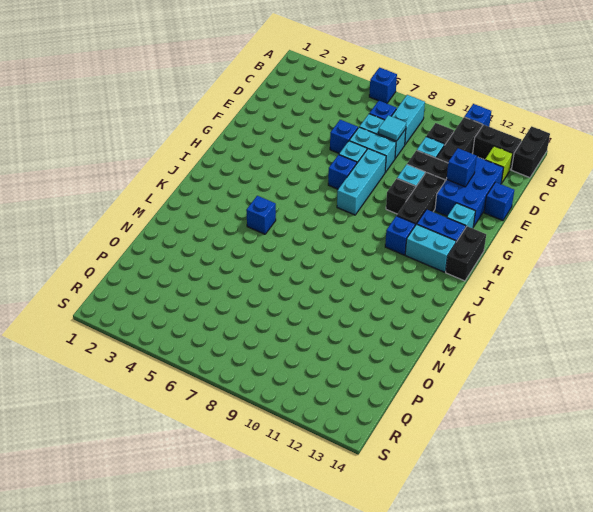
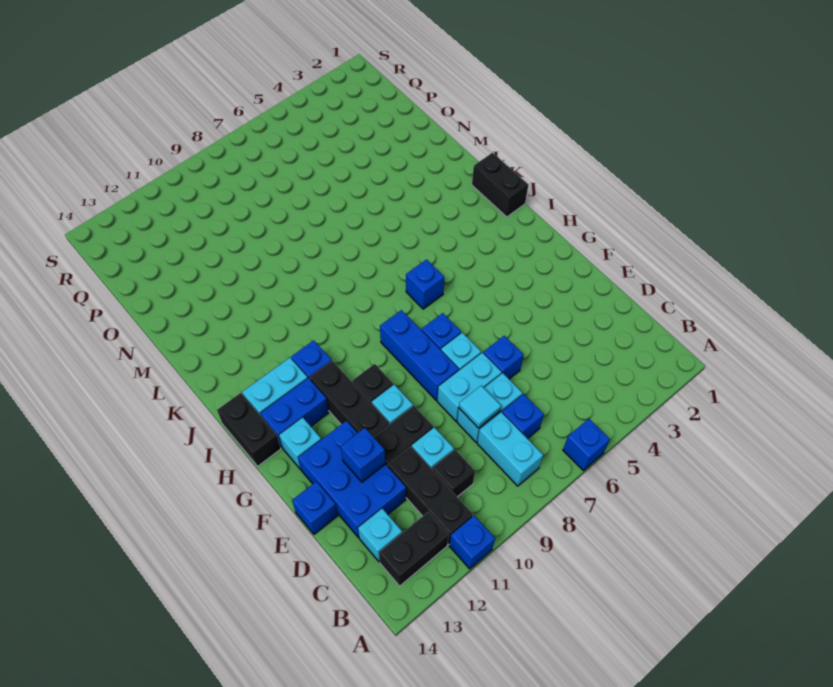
black 1x2 brick [511,126,550,178] -> black 1x2 brick moved to [472,153,528,217]
lime 1x1 brick [485,146,513,184] -> cyan 1x1 brick [358,509,402,562]
cyan 1x3 brick [337,149,386,215] -> blue 1x3 brick [380,310,459,401]
blue 1x1 brick [246,196,276,234] -> blue 1x1 brick moved to [406,260,444,309]

